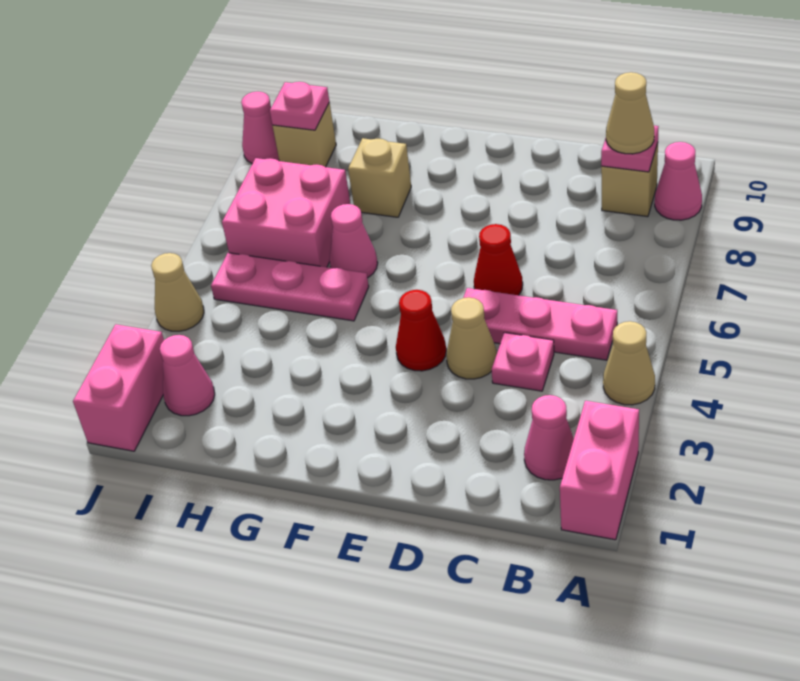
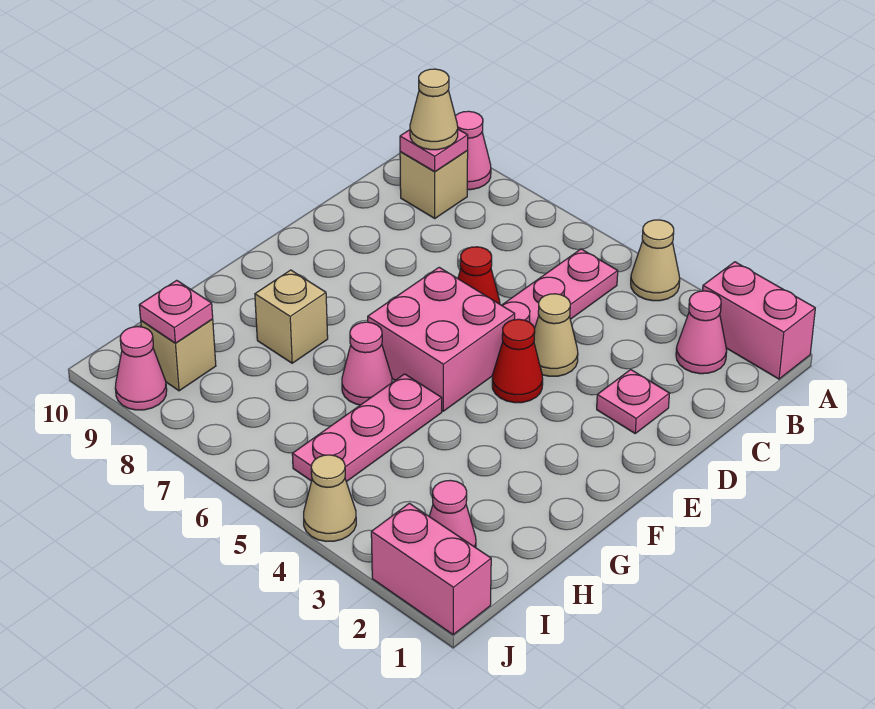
pink 1x1 plate [492,333,554,391] -> pink 1x1 plate moved to [597,370,670,433]
pink 2x2 brick [222,158,350,267] -> pink 2x2 brick moved to [368,267,515,411]

